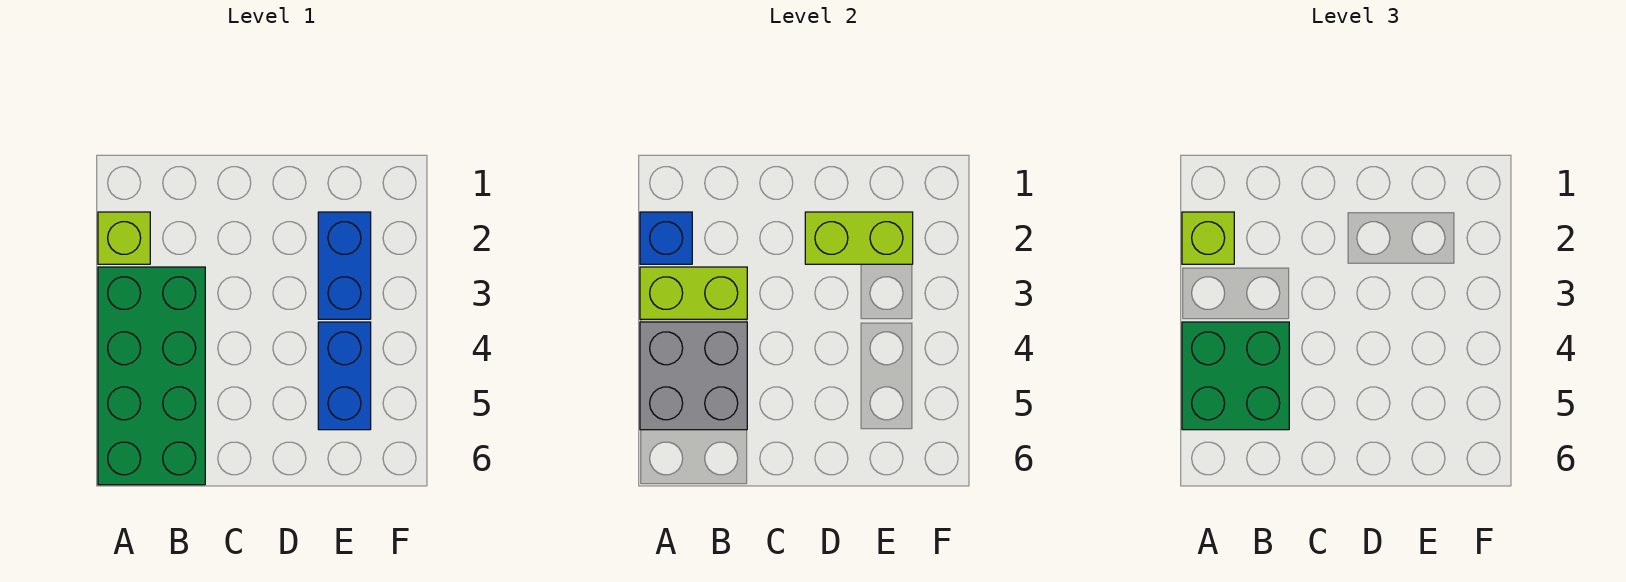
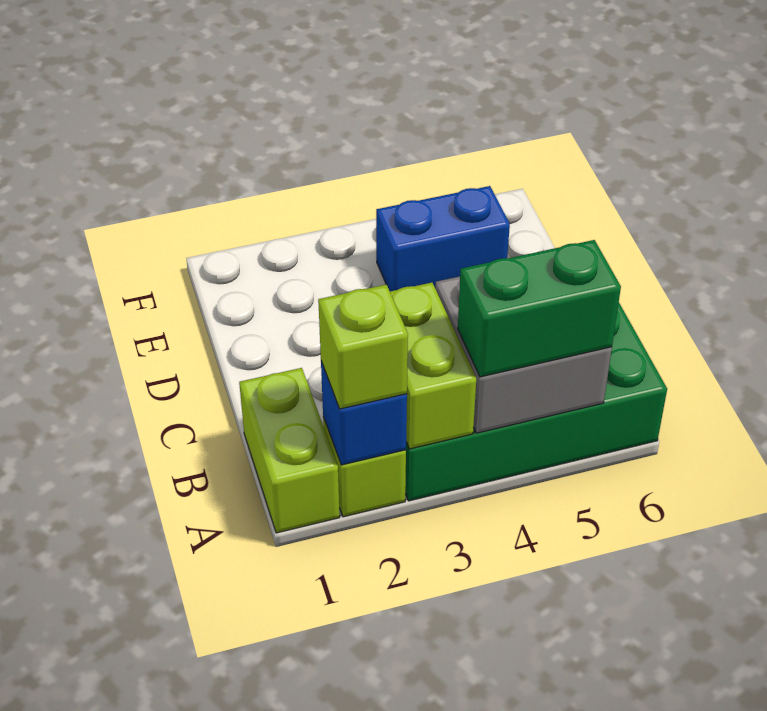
green 2x2 brick [1182,322,1289,430] -> green 1x2 brick [458,240,621,377]
lime 1x2 brick [805,212,913,264] -> lime 1x2 brick moved to [239,368,340,533]
blue 1x2 brick [318,212,371,319] -> none

